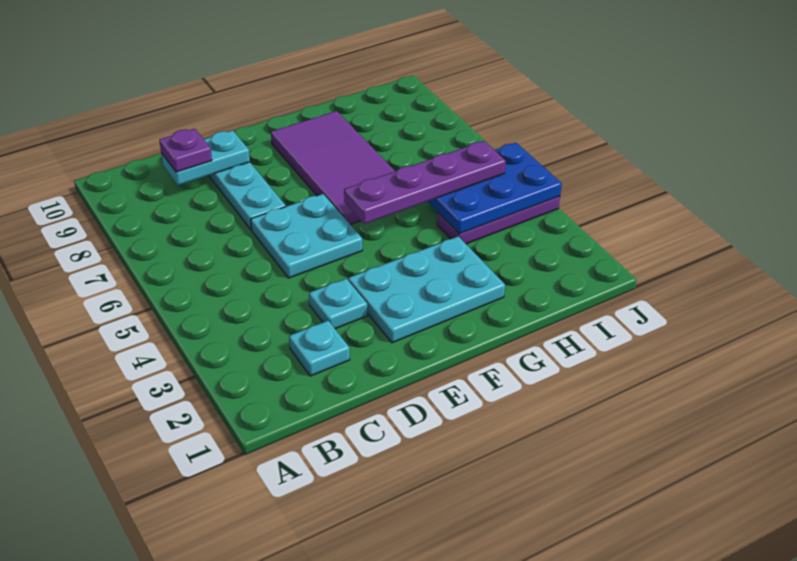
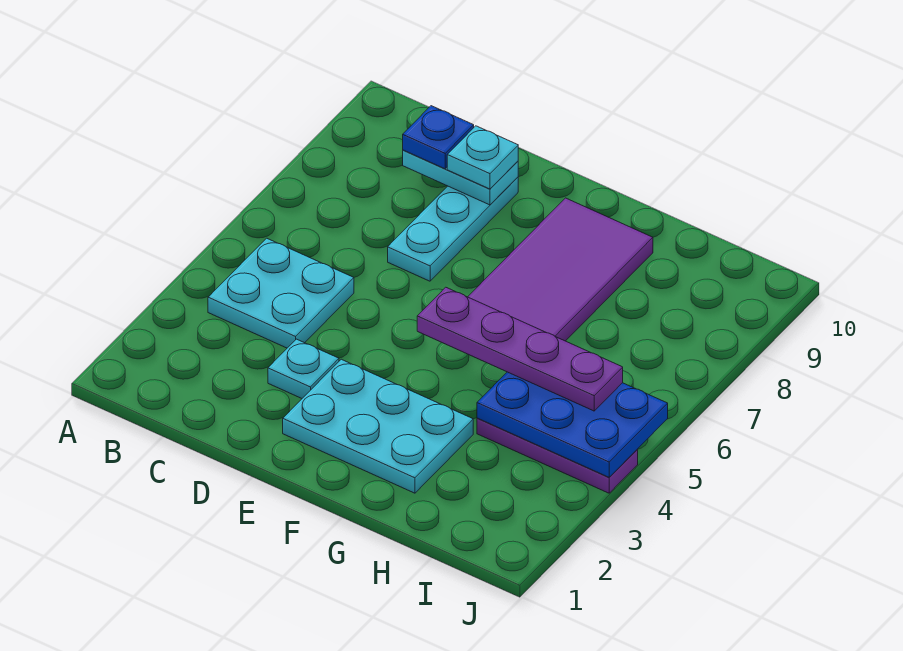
cyan 1x1 plate [289,321,350,376] -> cyan 1x1 plate moved to [447,126,518,189]
purple 1x1 plate [159,129,212,172] -> blue 1x1 plate [403,106,474,169]
cyan 2x2 plate [251,194,362,278] -> cyan 2x2 plate moved to [208,238,354,348]

